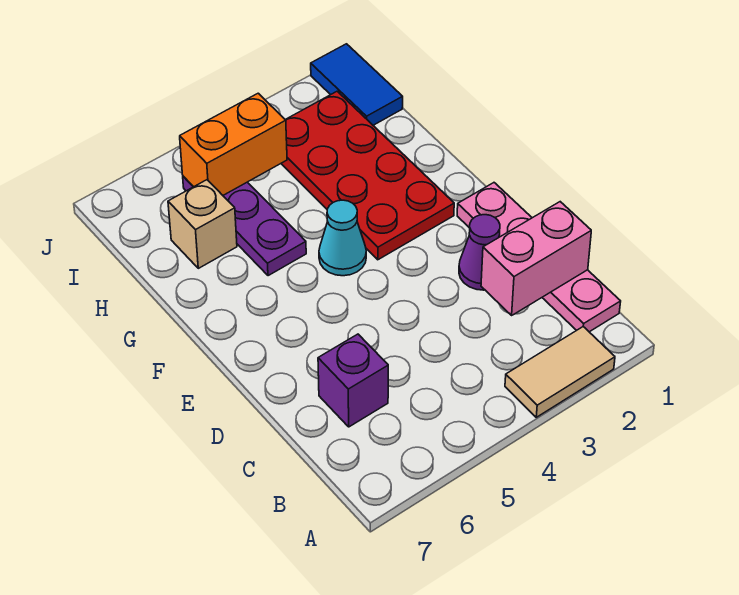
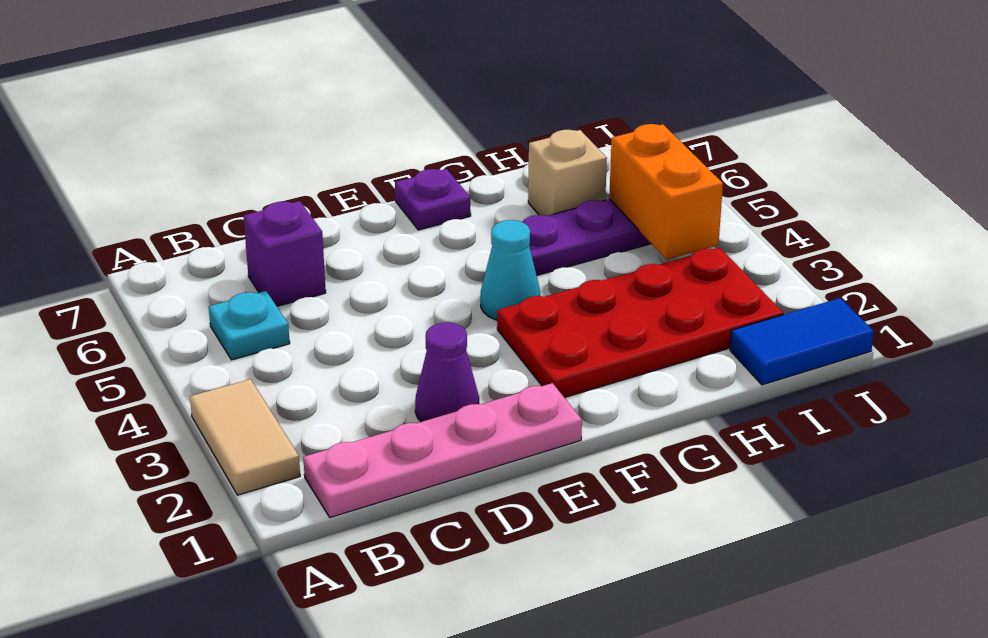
none -> cyan 1x1 plate [209,291,290,360]
pink 1x2 brick [481,202,591,315] -> none
none -> purple 1x1 plate [395,169,471,230]

